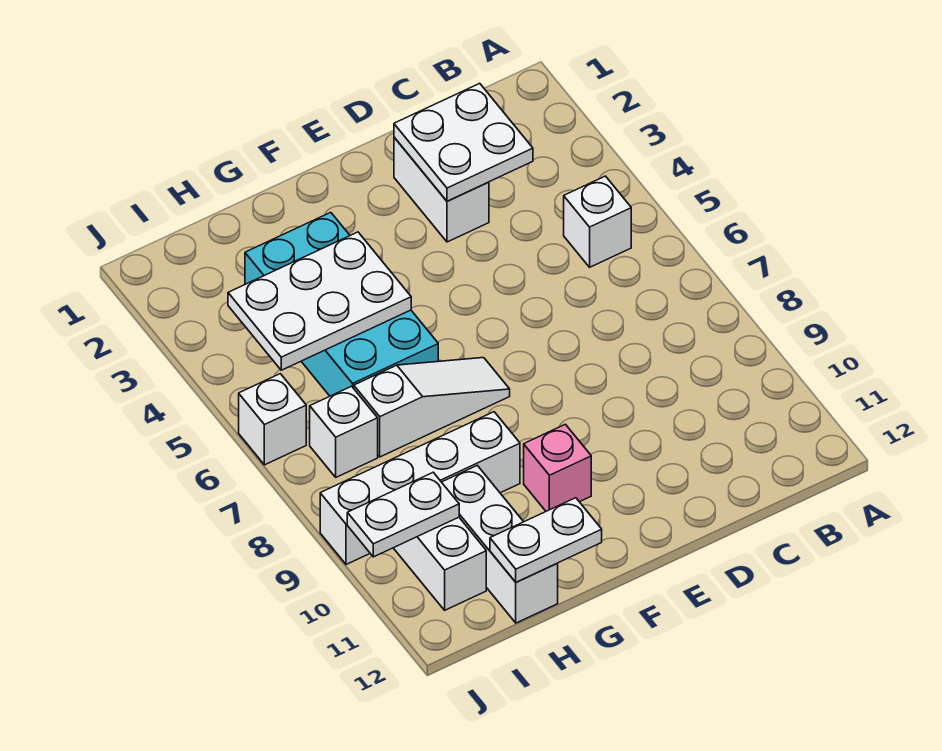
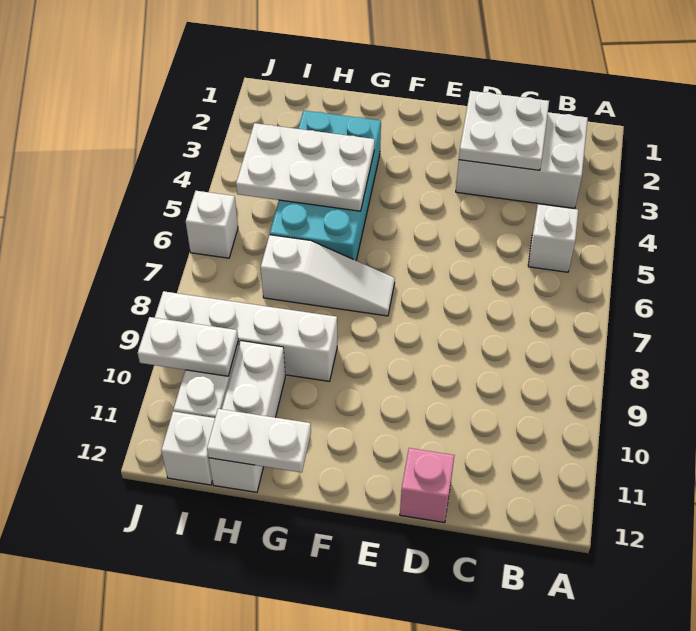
white 1x2 brick [394,137,489,242] -> white 2x3 brick [456,112,588,208]
pink 1x1 brick [524,424,591,511] -> pink 1x1 brick moved to [400,448,454,523]
white 1x1 brick [310,386,378,477] -> white 1x1 brick moved to [161,411,215,485]

